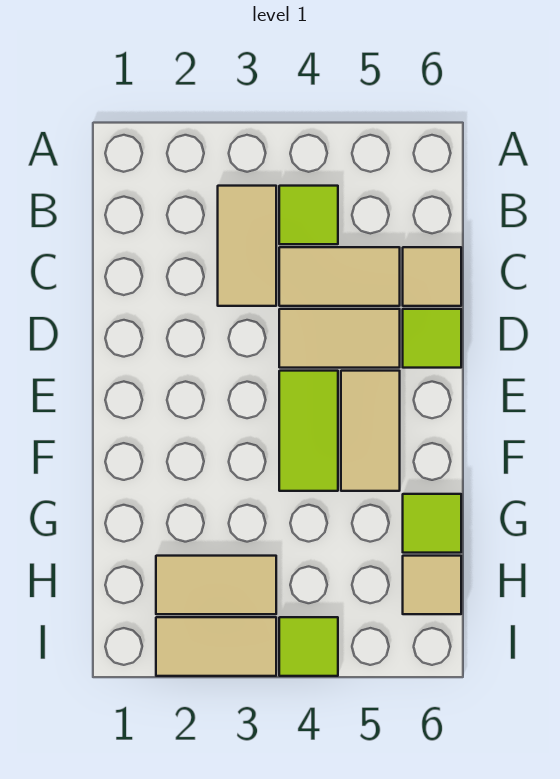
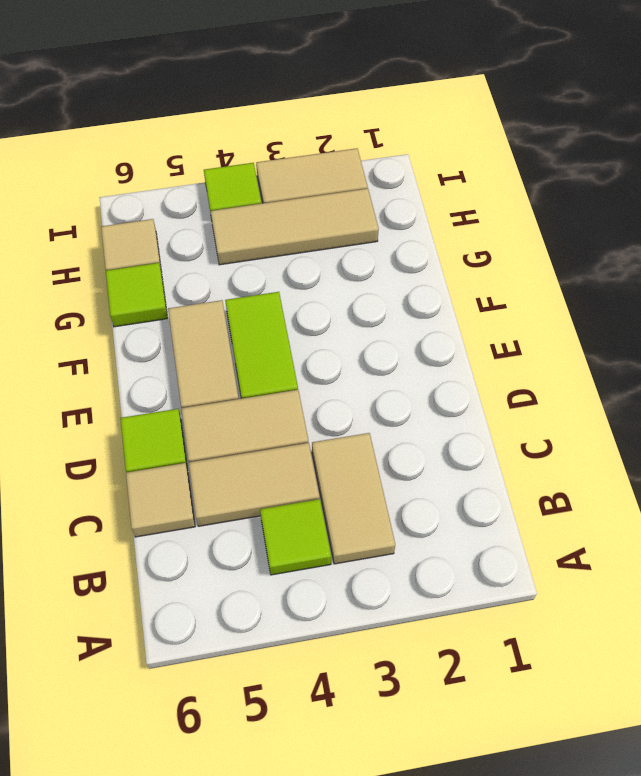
tan 1x2 tile [156,556,276,614] -> tan 1x3 tile [210,188,379,265]

